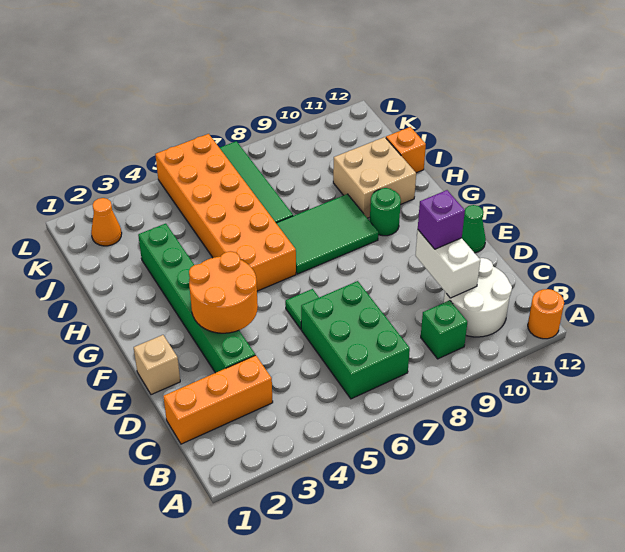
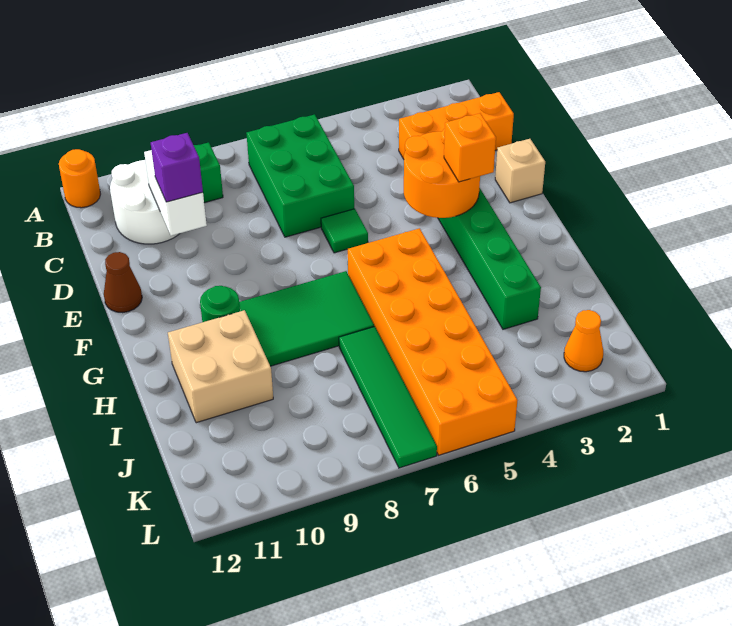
green 1x1 cone [462,205,486,253] -> brown 1x1 cone [104,252,142,313]
orange 1x1 brick [386,127,426,173] -> orange 1x1 brick moved to [444,113,496,182]

